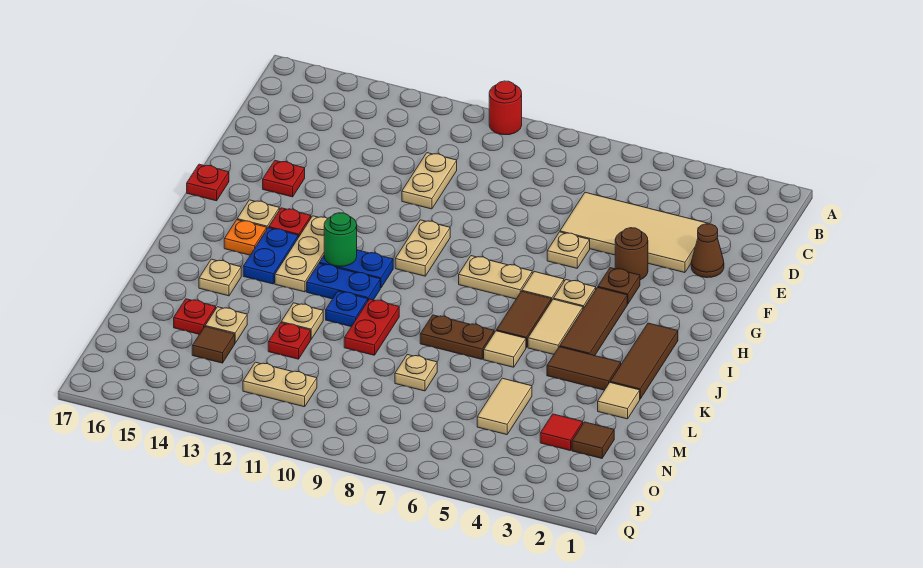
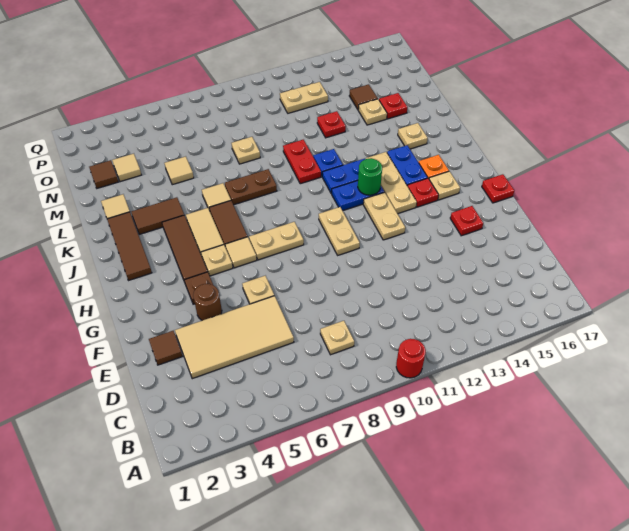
tan 1x2 plate [402,153,457,209] -> tan 1x2 plate moved to [363,192,405,240]
brown 1x1 cone [691,224,724,278] -> brown 1x1 tile [149,331,182,365]
tan 1x1 plate [281,303,323,339] -> tan 1x1 plate moved to [320,321,354,355]
tan 1x2 tile [477,378,532,435] -> tan 1x1 tile [164,156,194,185]
red 1x1 tile [540,414,583,451] -> tan 1x1 tile [112,154,141,182]

